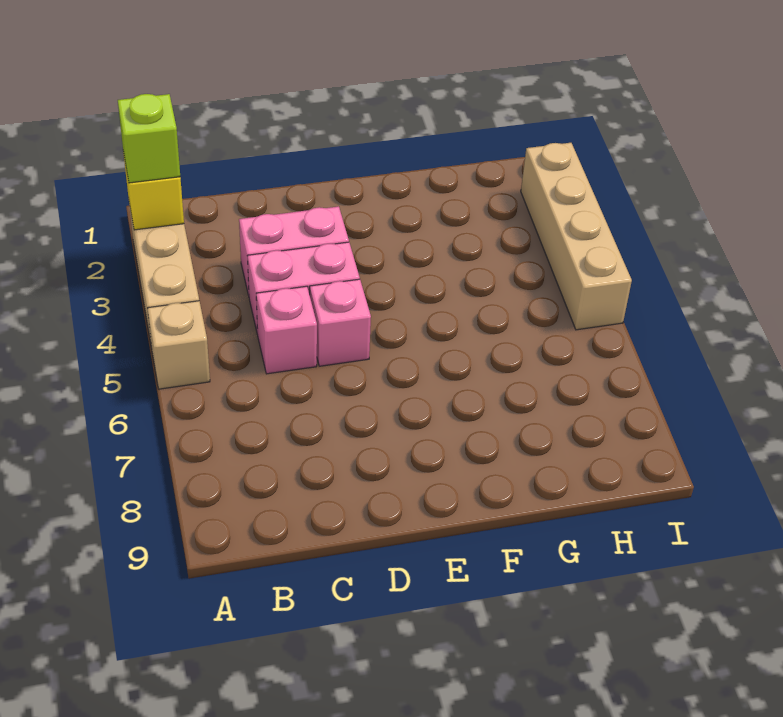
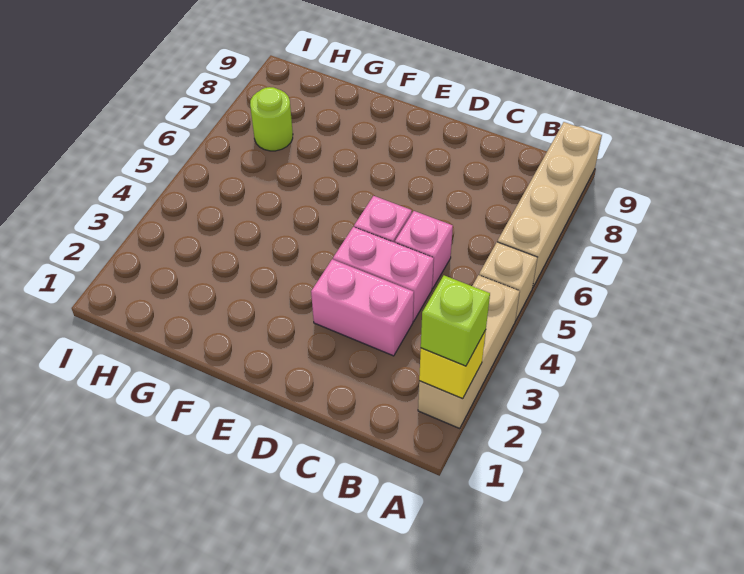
none -> lime 1x1 round brick [250,87,293,151]
tan 1x4 brick [521,143,632,330] -> tan 1x4 brick moved to [498,122,602,287]

